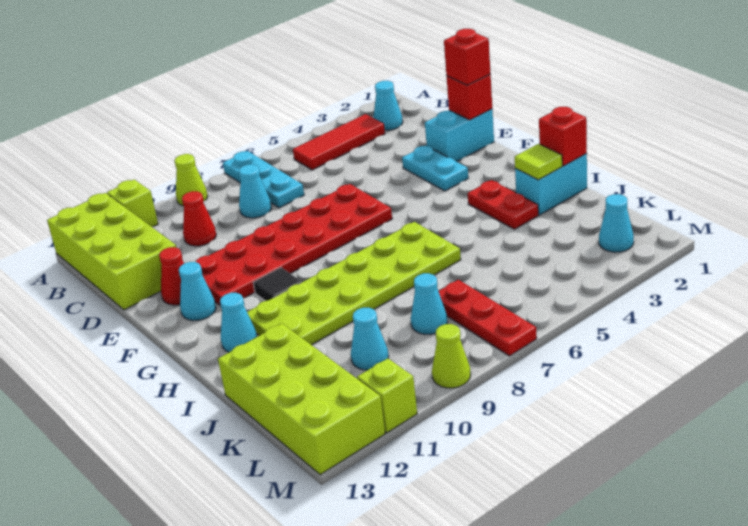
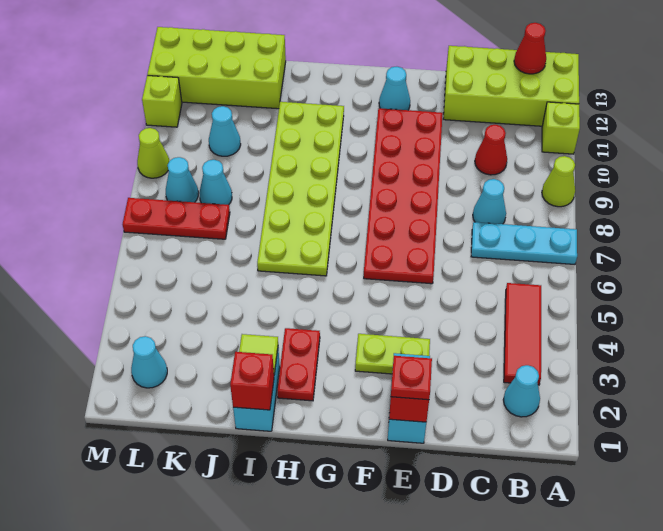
red 1x1 brick [444,29,491,85] -> red 1x1 plate [391,356,432,400]
cyan 1x2 plate [402,146,468,191] -> lime 1x2 plate [355,334,430,374]
red 1x1 cone [159,247,184,305] -> red 1x1 cone moved to [514,23,546,74]
black 1x1 tile [253,268,302,301] -> none
red 1x2 plate [468,180,538,229] -> red 1x2 plate turned to [277,328,320,401]
cyan 1x1 cone [220,293,257,352] -> cyan 1x1 cone moved to [166,157,198,202]

